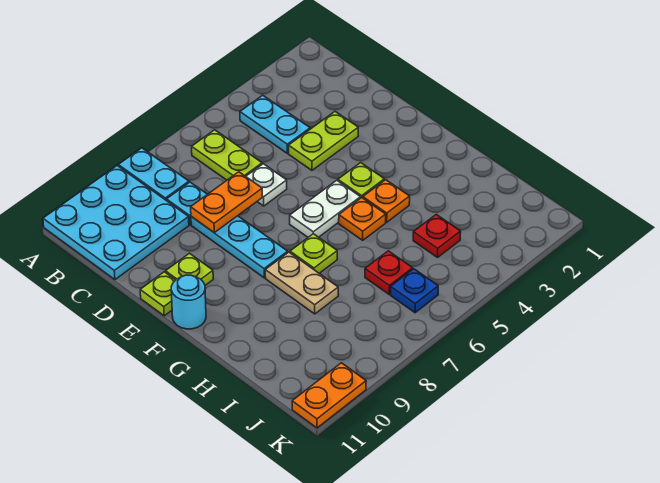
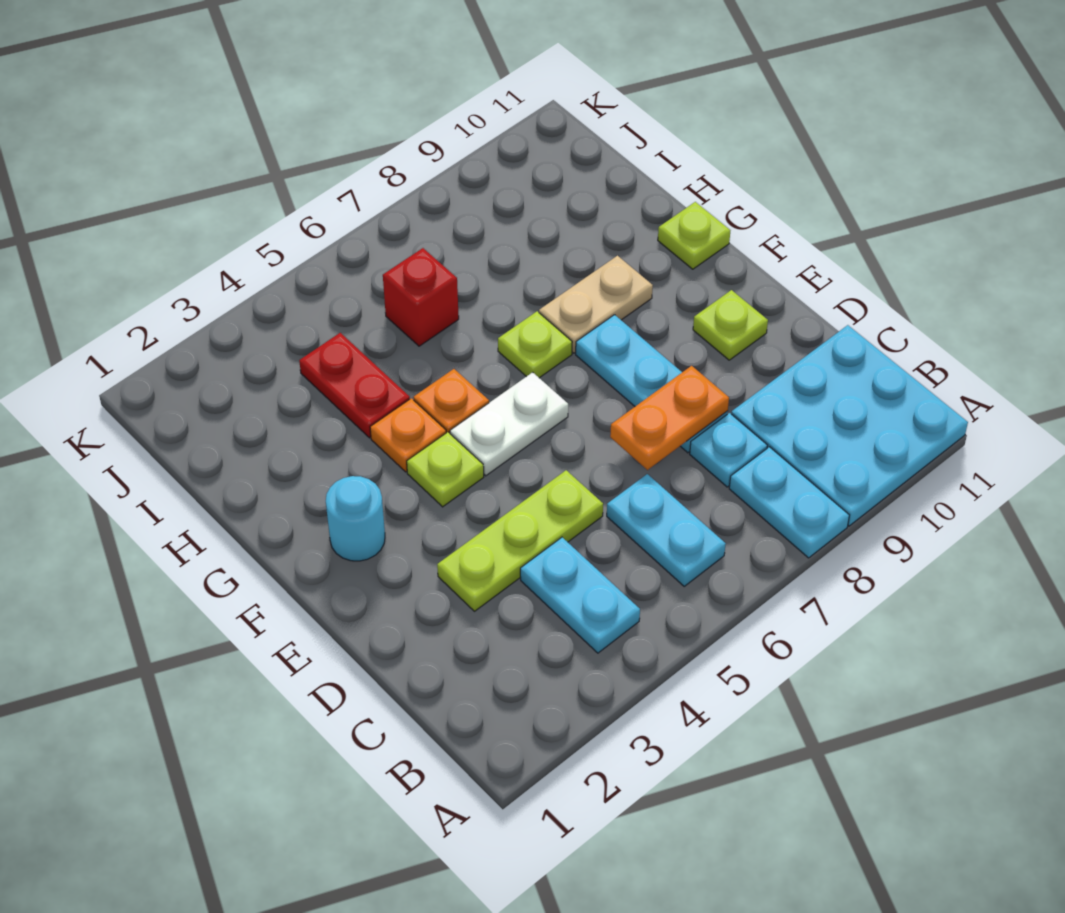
lime 1x2 plate [192,130,262,180] -> cyan 1x2 plate [607,474,726,586]
lime 1x2 plate [289,112,358,170] -> lime 1x3 plate [437,470,603,611]
white 1x1 plate [246,164,287,206] -> none
lime 1x1 plate [140,272,175,316] -> lime 1x1 plate moved to [658,202,730,269]
cyan 1x1 round brick [171,275,206,329] -> cyan 1x1 round brick moved to [326,476,385,561]
tan 1x2 plate [265,252,338,314] -> tan 1x2 plate turned to [539,256,653,353]
red 1x1 plate [413,214,461,257] -> red 1x2 plate [299,333,410,438]
red 1x1 plate [365,251,413,294] -> red 1x1 brick [383,248,459,346]
blue 1x1 plate [391,269,438,313] -> none
orange 1x2 plate [292,363,366,428] -> none

